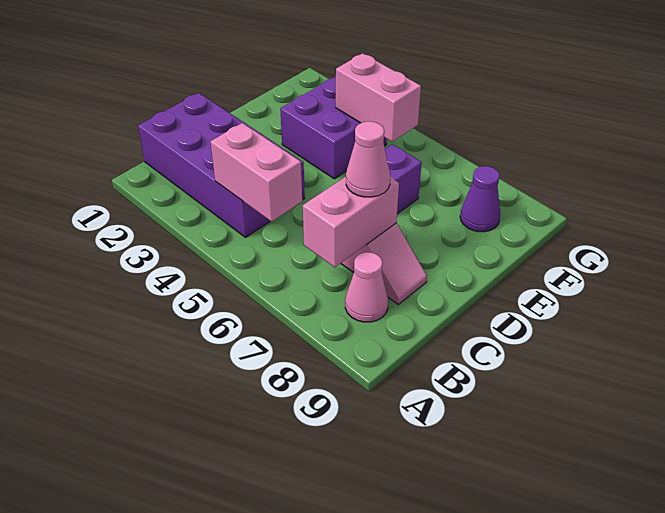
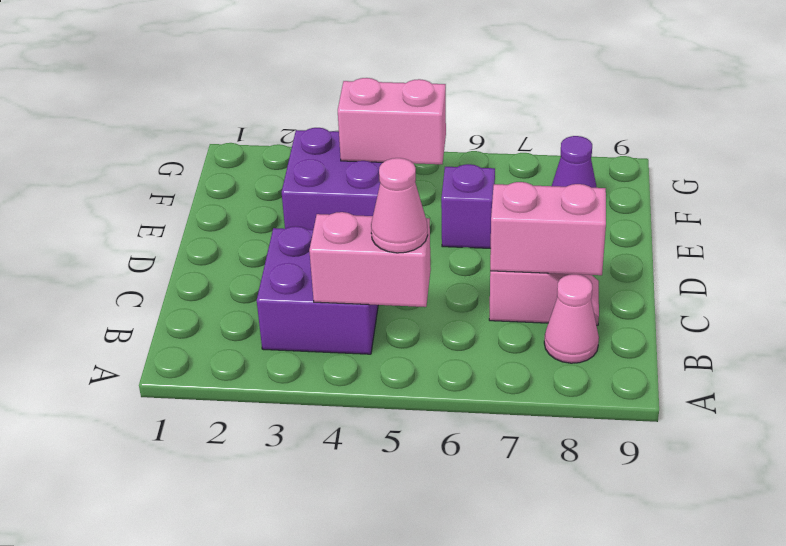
purple 2x4 brick [138,93,305,237] -> purple 2x2 brick [257,226,378,354]
pink 1x2 brick [303,177,399,267] -> pink 1x2 brick turned to [490,182,606,275]
pink 1x1 cone [346,121,390,197] -> pink 1x1 cone moved to [371,158,428,253]

